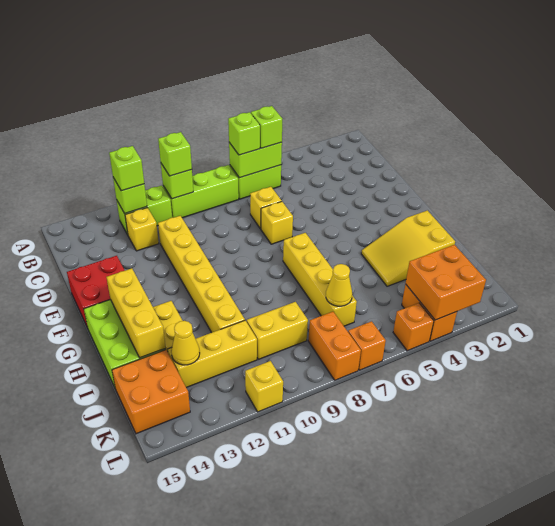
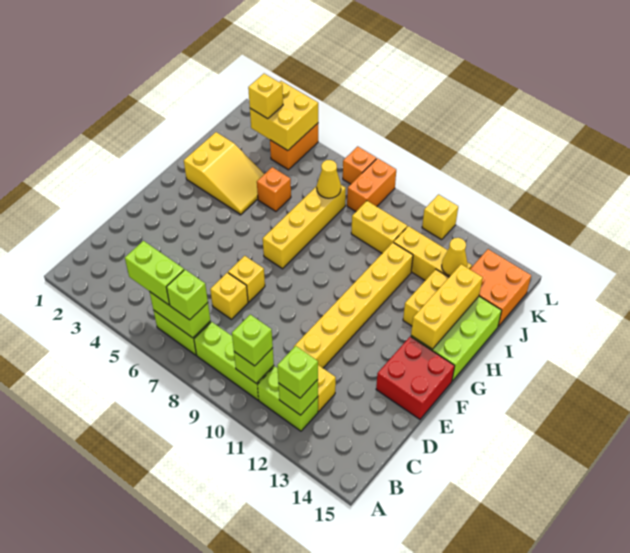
lime 1x1 brick [251,106,282,148] -> lime 1x2 brick [125,241,184,305]
orange 2x2 brick [406,245,486,320] -> yellow 2x2 brick [250,81,318,151]
none -> yellow 1x1 brick [248,74,283,119]
orange 1x1 brick [393,303,434,351] -> orange 1x1 brick moved to [257,167,291,211]

